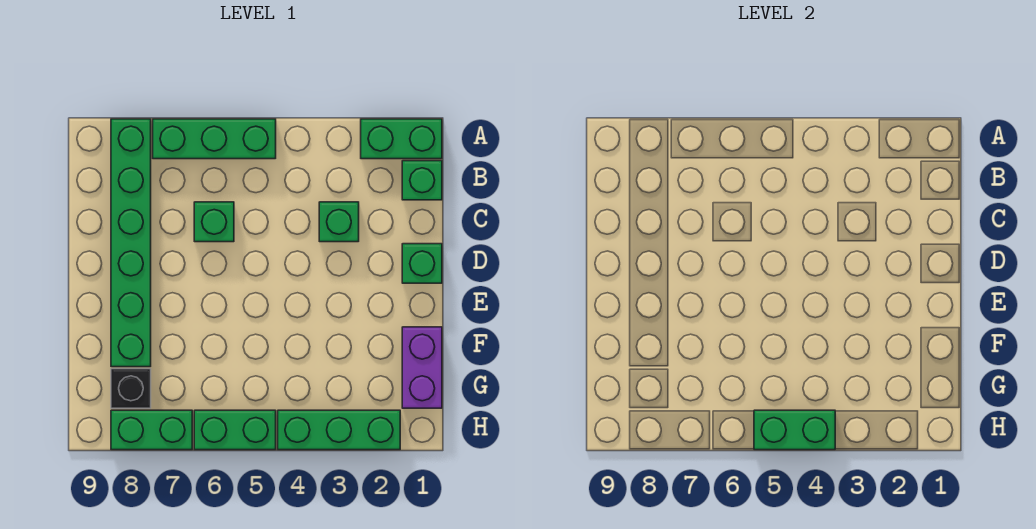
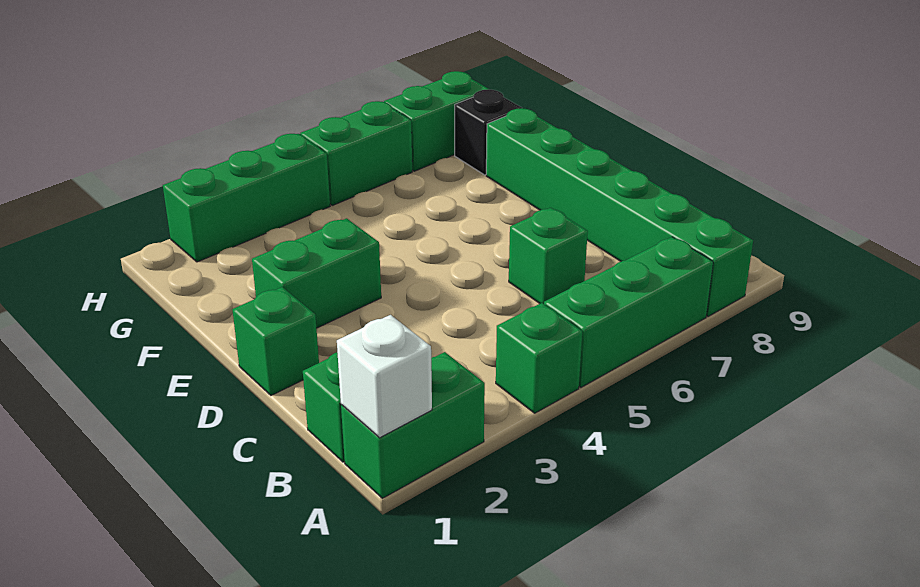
none -> white 1x1 brick [337,315,432,438]
green 1x1 brick [319,202,359,242] -> green 1x1 brick moved to [496,303,582,413]
purple 1x2 brick [402,327,442,408] -> none
green 1x2 brick [754,410,835,450] -> green 1x2 brick moved to [252,218,381,328]

